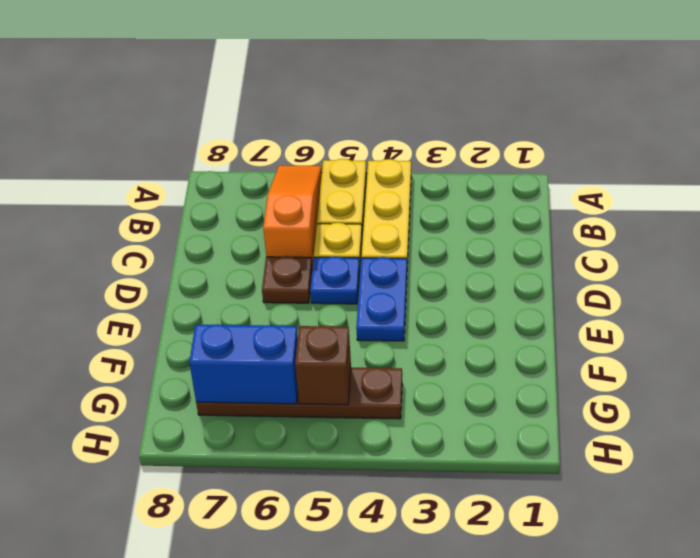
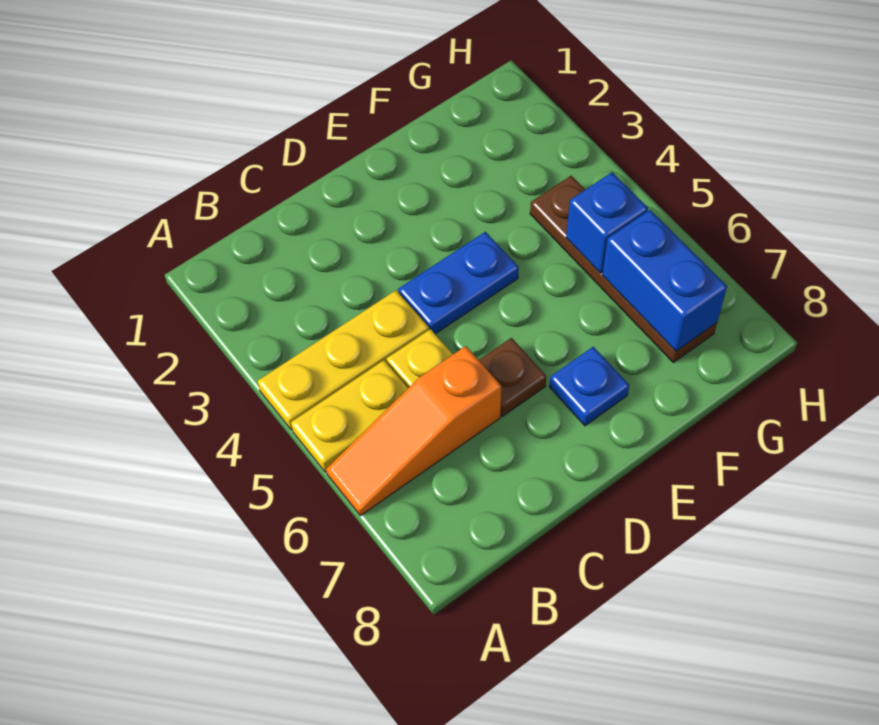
blue 1x1 plate [310,257,360,304] -> blue 1x1 plate moved to [549,347,629,426]
brown 1x1 brick [295,326,351,405] -> blue 1x1 brick [566,172,648,273]

